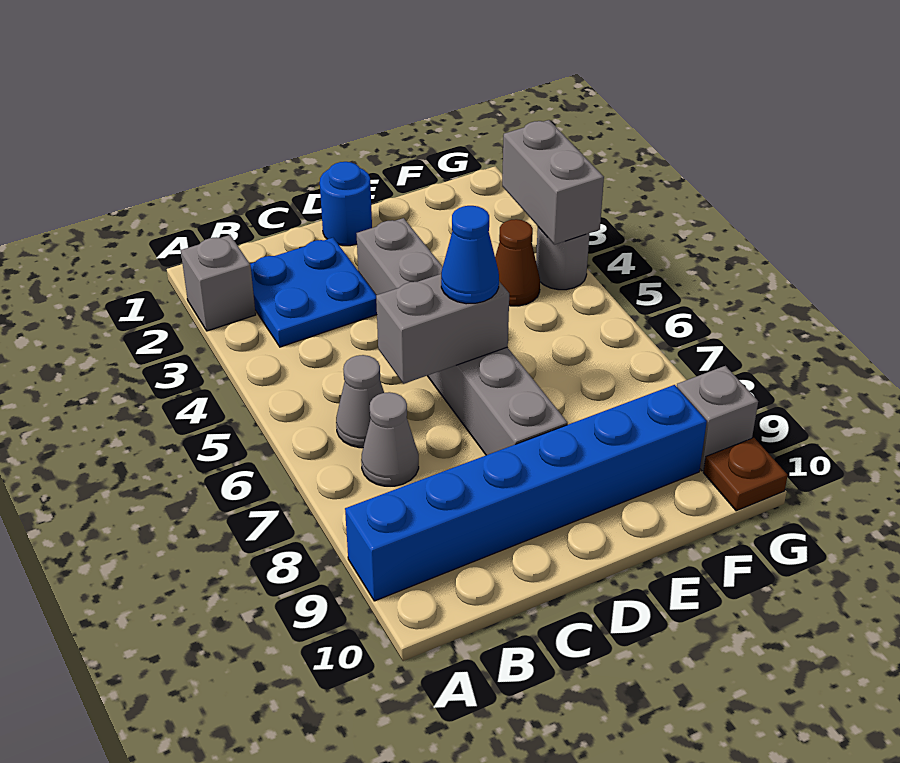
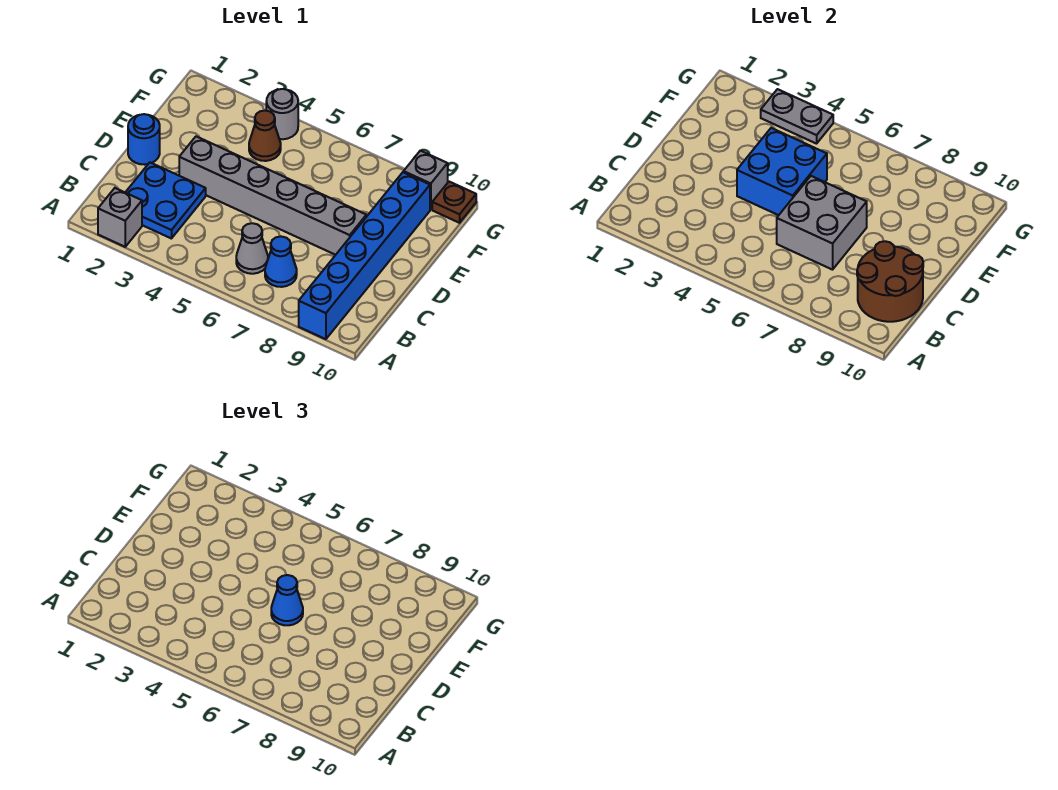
grey 1x1 cone [361,392,419,486] -> blue 1x1 cone [265,236,297,287]
none -> brown 2x2 round brick [857,241,923,322]
grey 1x2 brick [376,274,509,384] -> grey 2x2 brick [777,176,867,270]
none -> blue 2x2 brick [737,128,827,215]
grey 1x2 brick [502,120,604,245] -> grey 1x2 plate [761,89,833,144]

